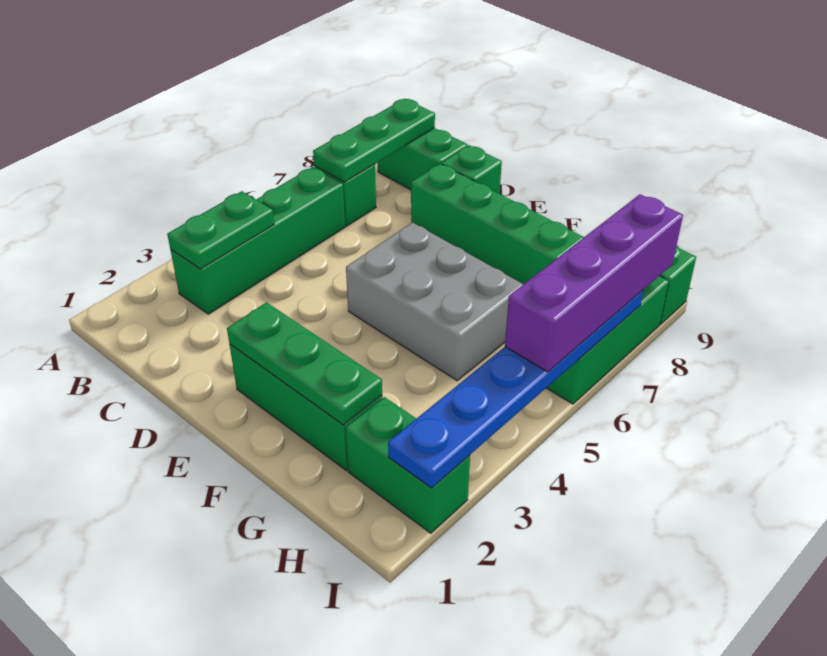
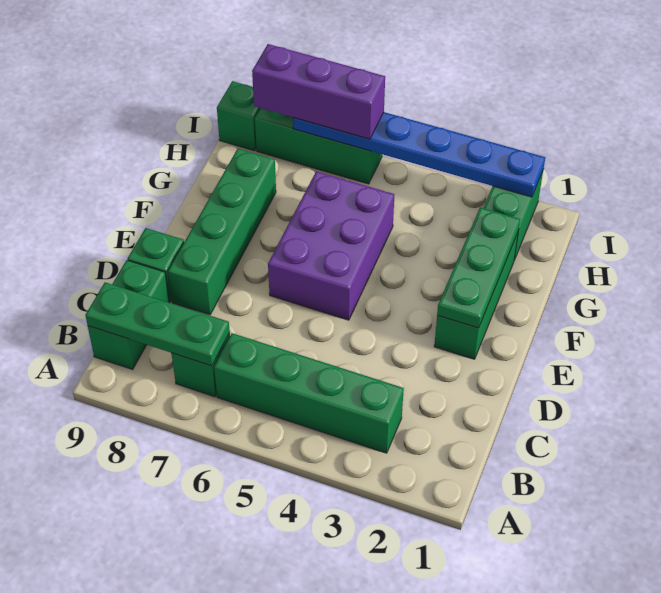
green 1x2 plate [167,191,274,269] -> none
grey 2x3 brick [346,223,523,381] -> purple 2x3 brick [268,171,394,320]
purple 1x4 brick [505,194,683,372] -> purple 1x3 brick [252,44,385,139]

